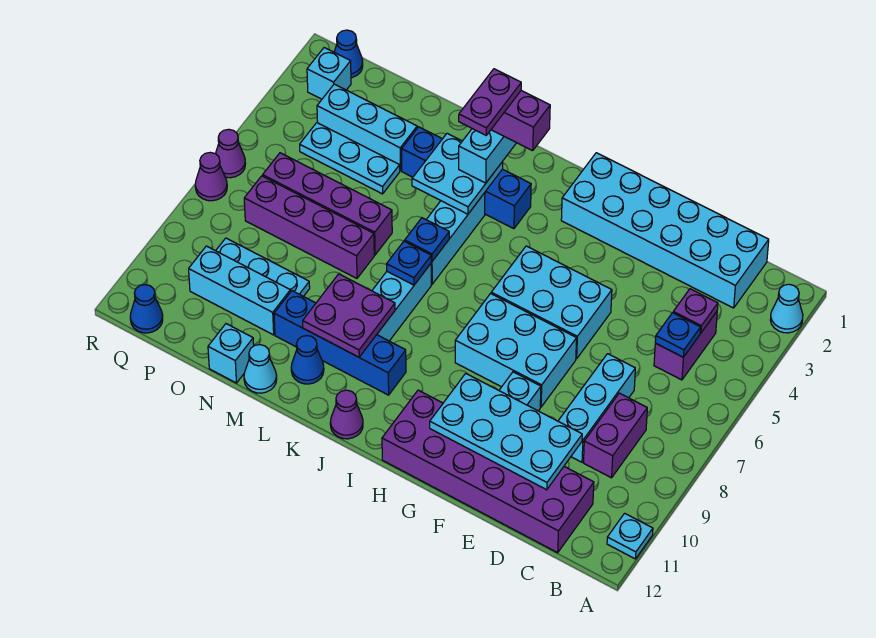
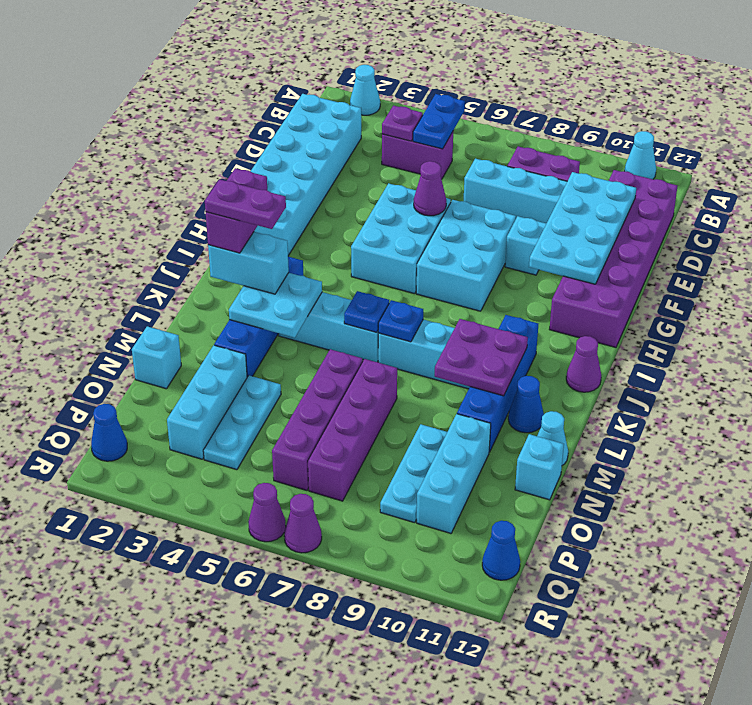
cyan 1x1 plate [607,513,653,559] -> cyan 1x1 cone [625,131,656,179]
blue 1x1 plate [655,313,701,357] -> blue 1x2 plate [413,94,465,149]
none -> purple 1x1 cone [414,161,446,216]
cyan 1x1 brick [307,48,351,99] -> cyan 1x1 brick moved to [132,326,181,389]

